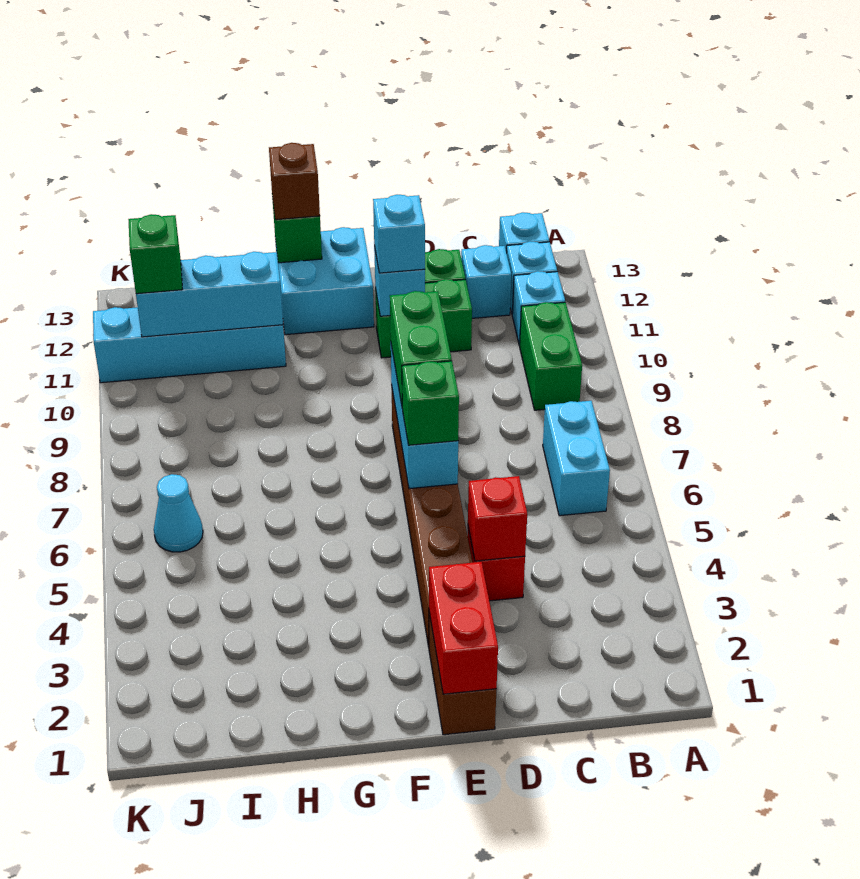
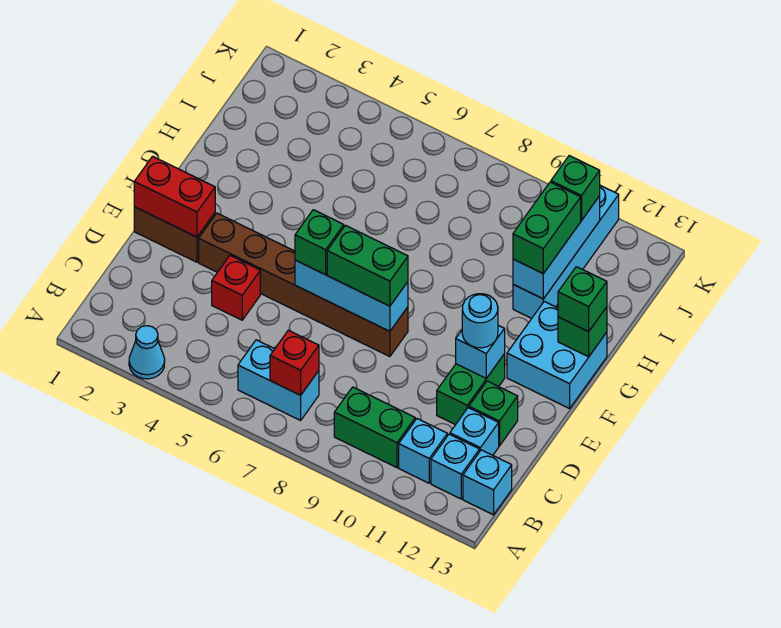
red 1x1 brick [468,476,527,561] -> red 1x1 brick moved to [270,330,319,395]
cyan 1x1 brick [373,195,425,273] -> cyan 1x1 round brick [462,294,498,348]
brown 1x1 brick [269,143,320,220] -> green 1x1 brick [558,267,607,332]
none -> green 1x2 brick [513,182,581,274]
cyan 1x1 cone [154,474,203,552] -> cyan 1x1 cone moved to [129,326,165,379]

